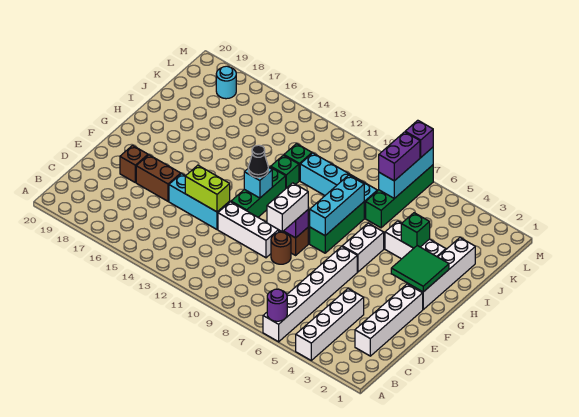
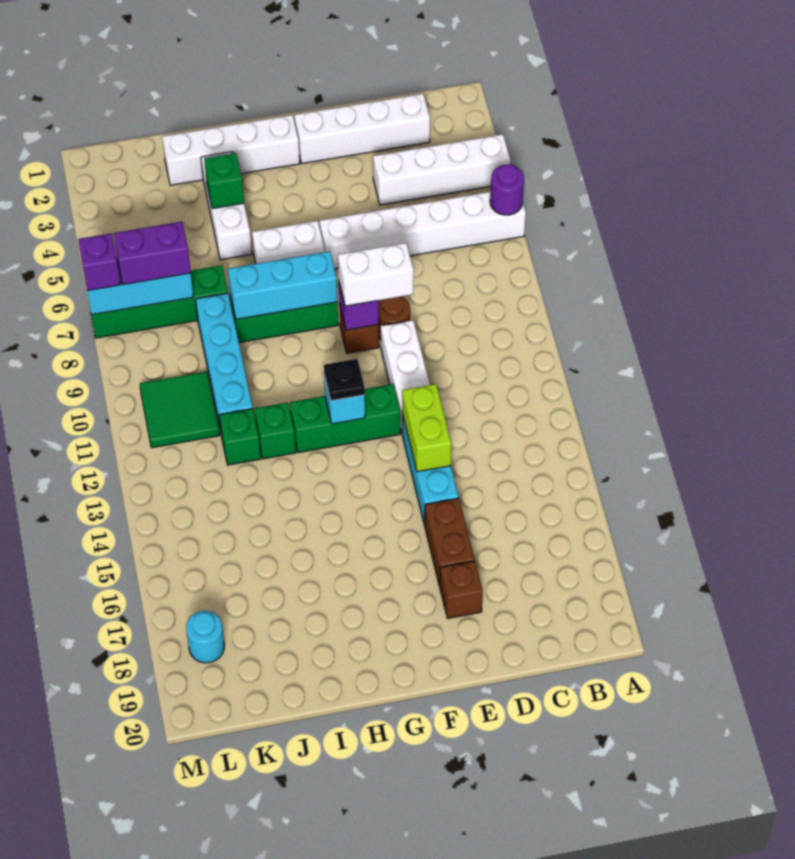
green 2x2 tile [391,246,449,292] -> green 2x2 tile moved to [140,372,220,448]
black 1x1 cone [248,145,268,178] -> black 1x1 plate [324,359,365,401]

